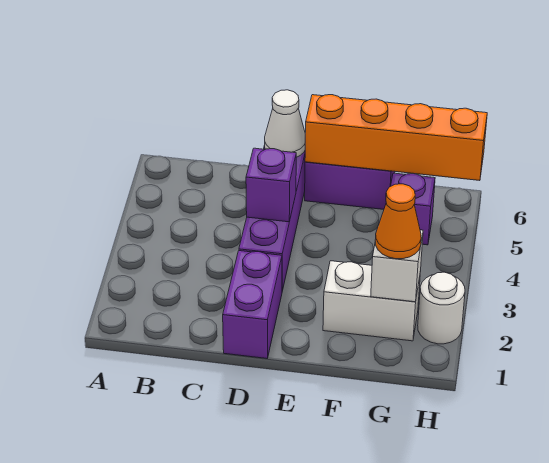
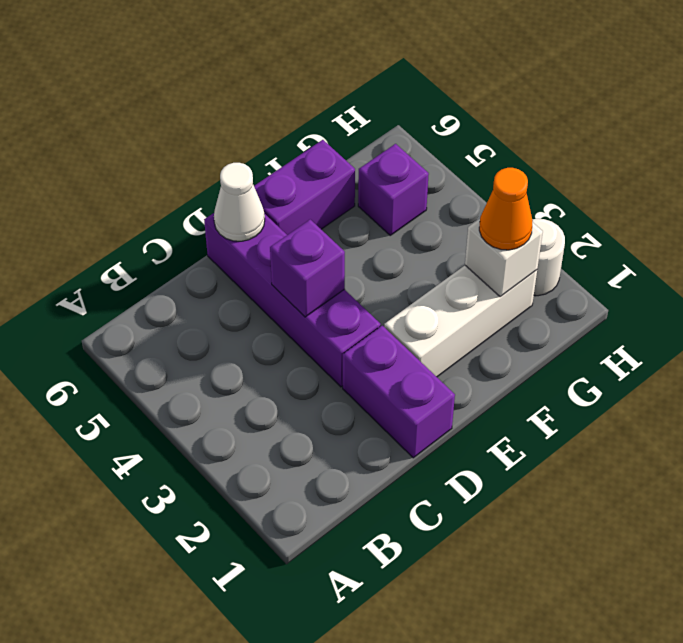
orange 1x4 brick [305,95,487,181] -> none
white 1x2 brick [323,261,420,341] -> white 1x3 brick [384,266,537,377]

